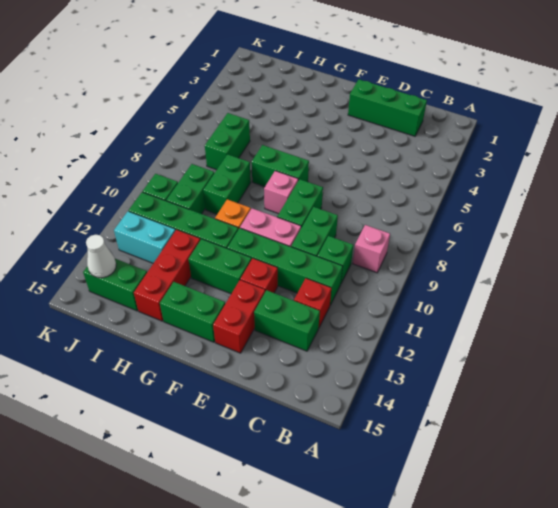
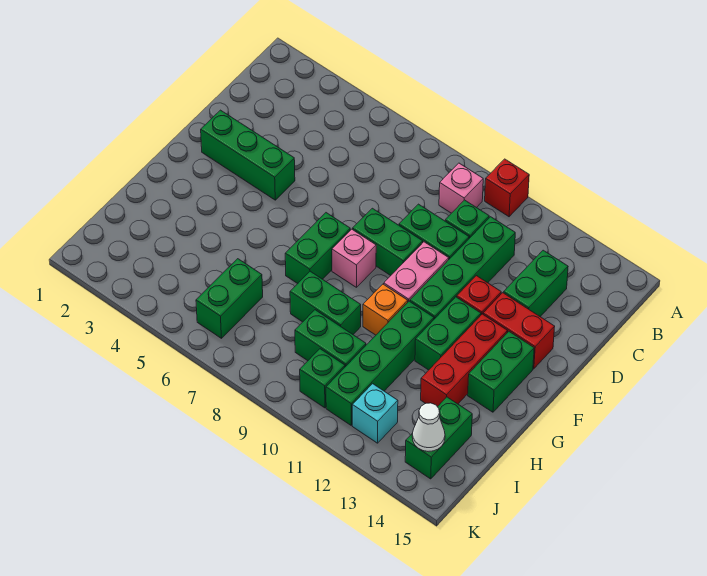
green 1x3 brick [348,80,427,136] -> green 1x3 brick turned to [201,110,295,200]
red 1x1 brick [294,278,331,327] -> red 1x1 brick moved to [485,159,529,217]
red 1x3 brick [134,230,200,321] -> red 1x3 brick turned to [421,314,507,407]
green 1x2 brick [205,113,250,170] -> green 1x2 brick turned to [196,259,263,338]
cyan 1x2 brick [114,211,175,263] -> cyan 1x1 brick [352,384,398,443]

